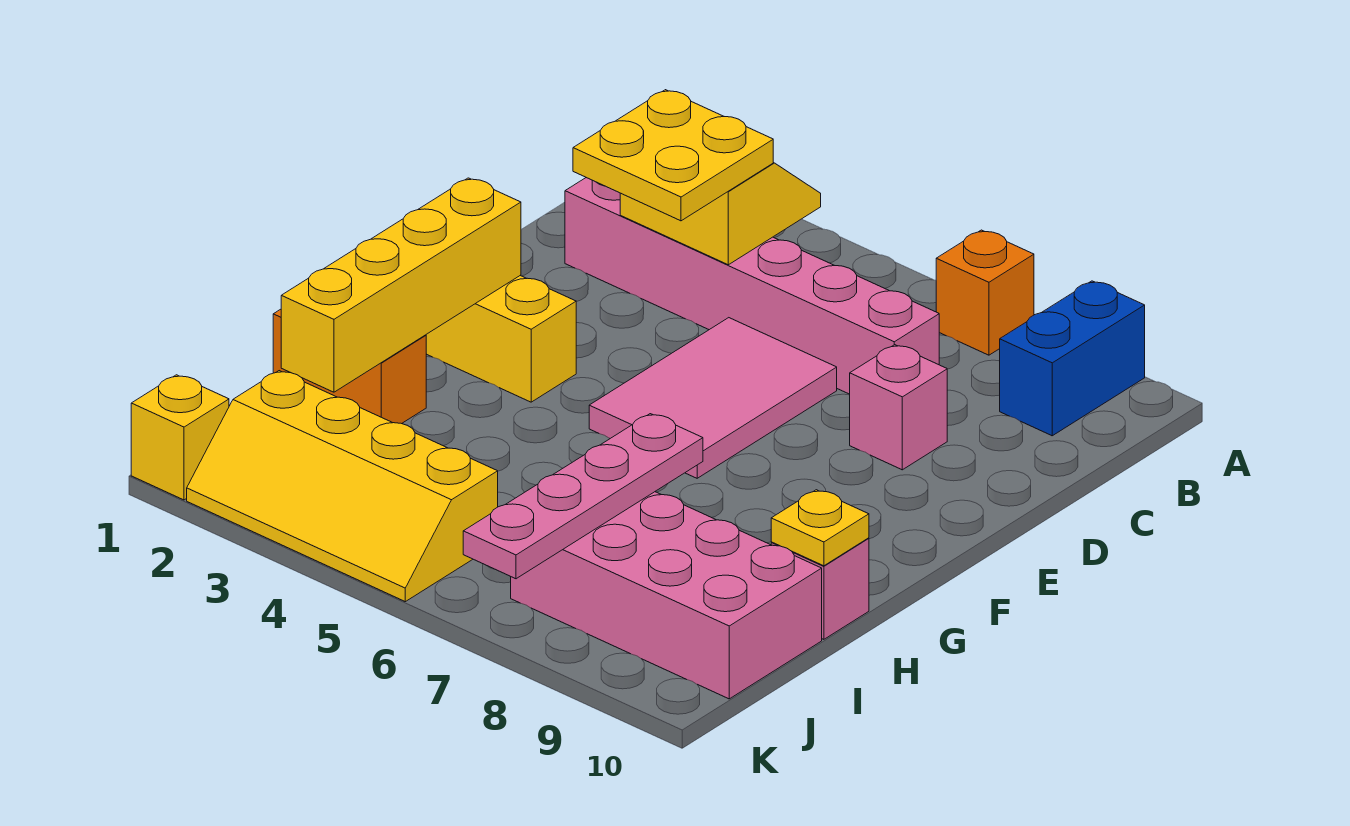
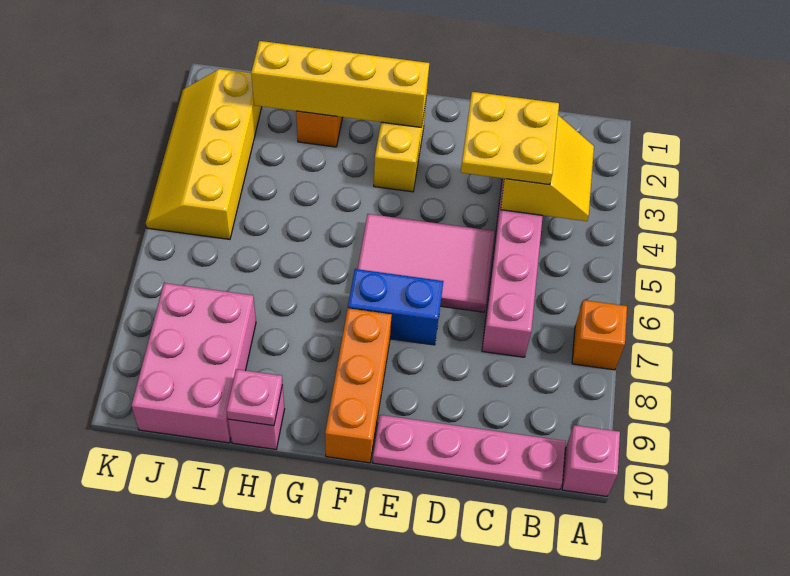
blue 1x2 brick [1000,281,1145,436] -> blue 1x2 brick moved to [348,269,443,345]
pink 1x1 brick [850,345,947,470] -> pink 1x1 brick moved to [562,425,620,496]
none -> orange 1x3 brick [325,308,392,463]
pink 1x4 plate [463,414,703,579] -> pink 1x4 plate moved to [373,415,566,490]
yellow 1x1 plate [771,490,869,566] -> pink 1x1 plate [227,369,282,426]
pink 2x4 brick [511,492,822,699] -> pink 2x3 brick [131,283,256,443]
yellow 1x1 brick [131,375,229,500] -> none

